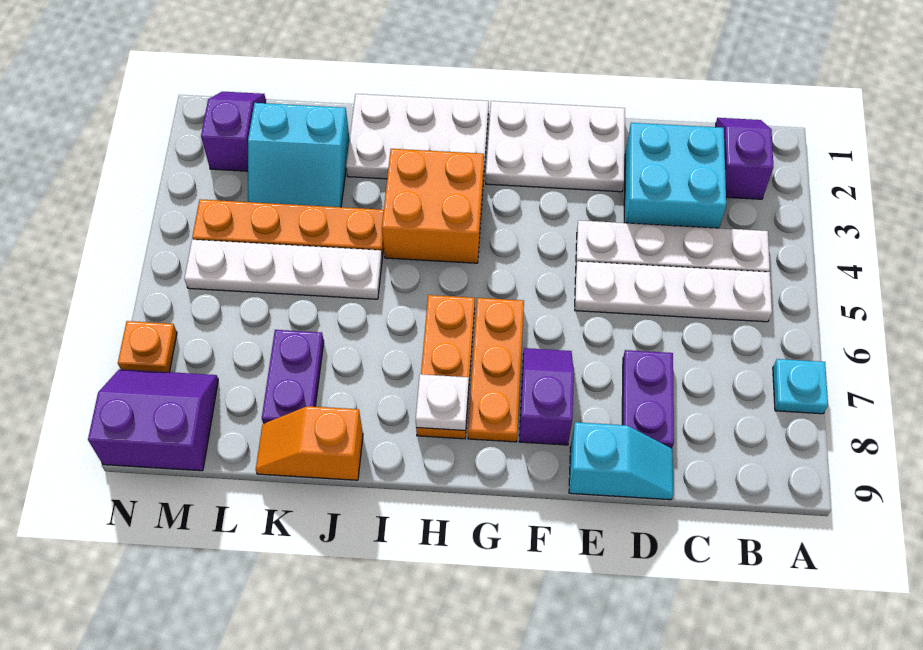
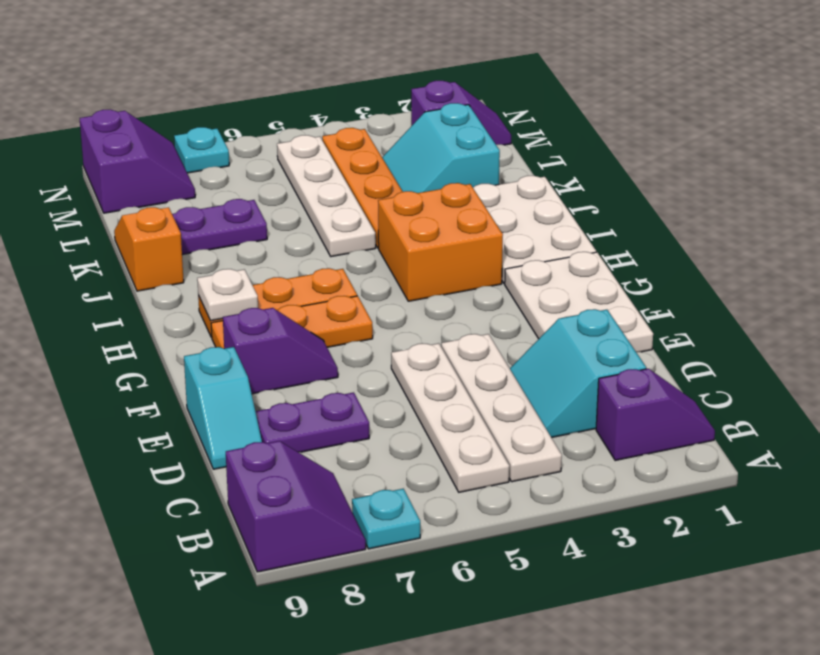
none -> purple 2x2 slope [226,441,366,572]
cyan 2x2 brick [624,123,726,228] -> cyan 2x2 slope [510,309,646,438]
orange 1x1 plate [118,321,177,372] -> cyan 1x1 plate [174,127,229,173]

